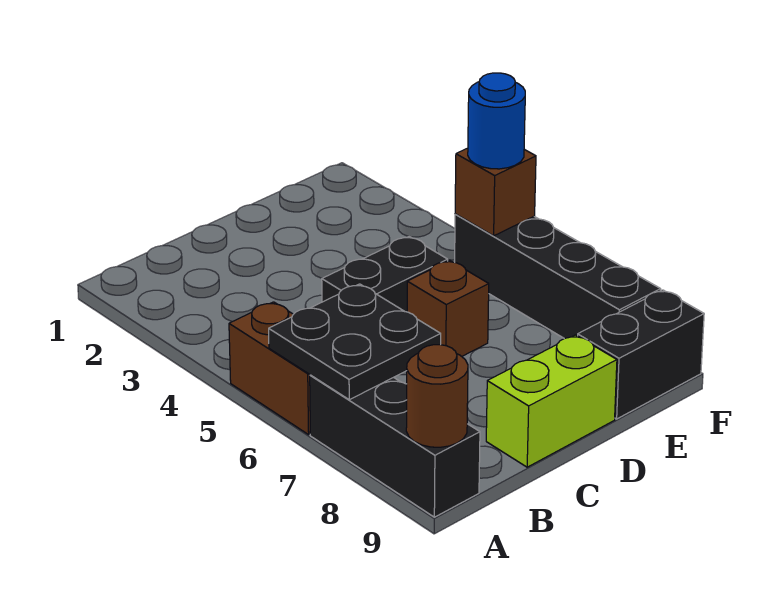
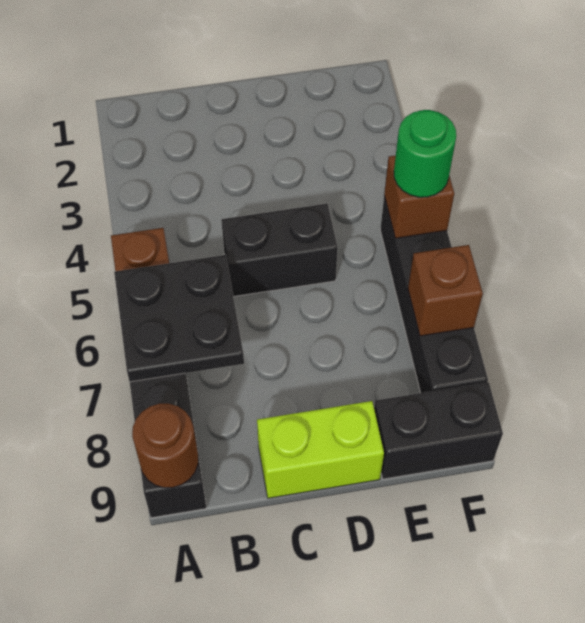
brown 1x1 brick [407,260,489,356] -> brown 1x1 brick moved to [408,245,483,336]
blue 1x1 round brick [468,73,525,169] -> green 1x1 round brick [394,110,456,197]

